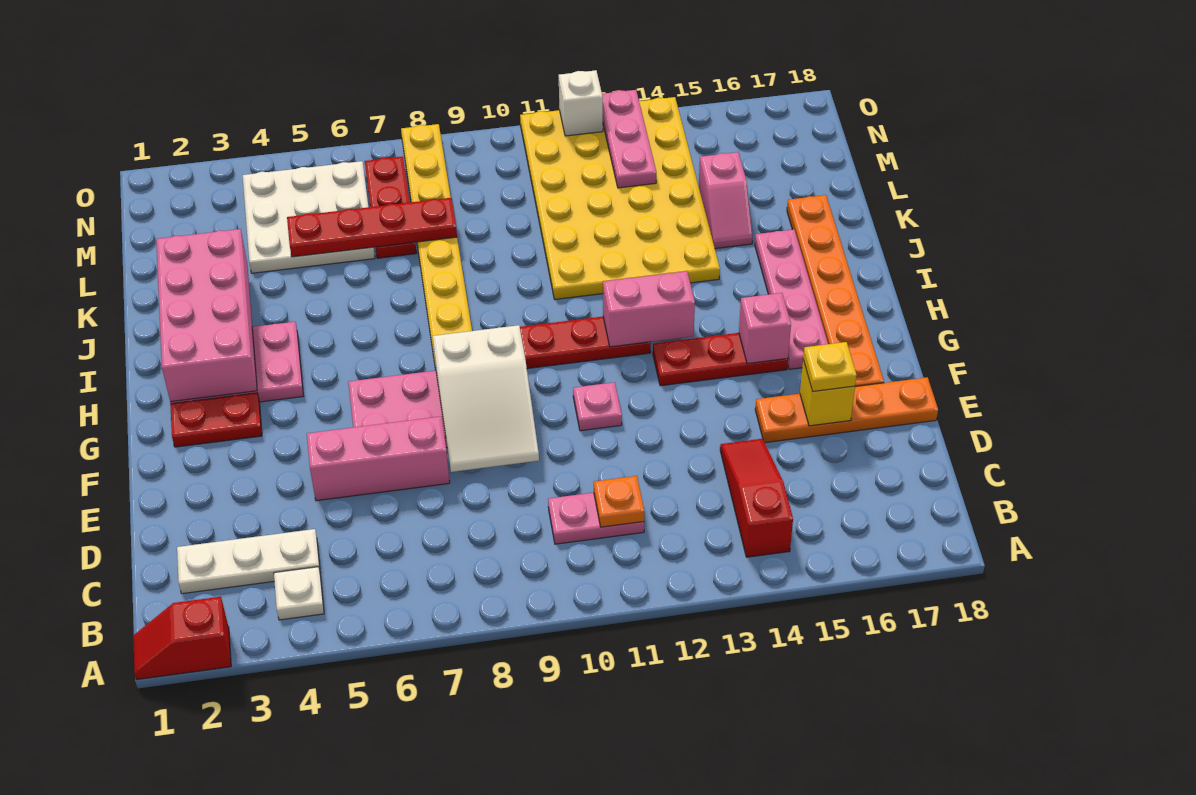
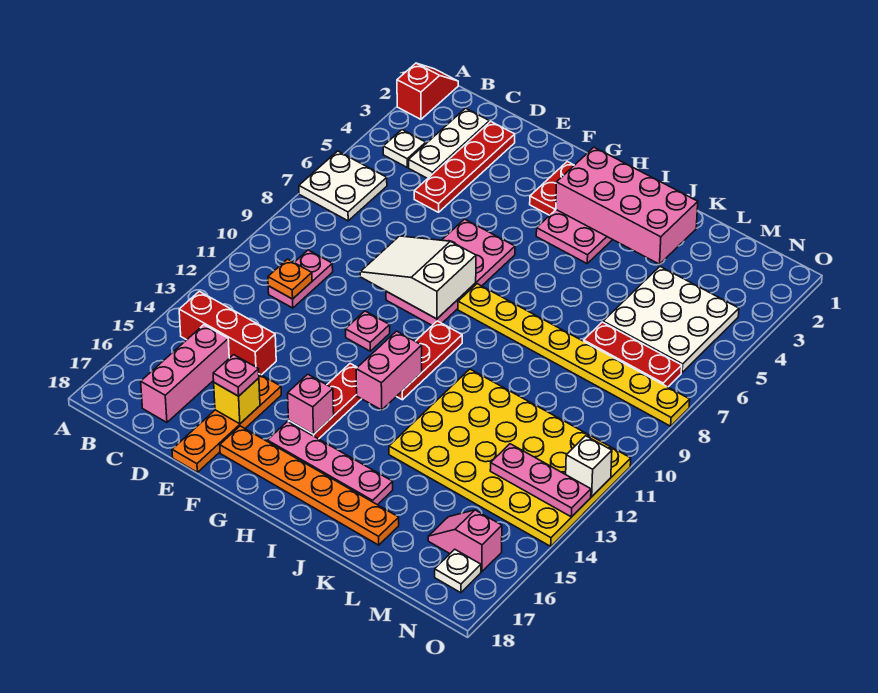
none -> white 2x2 plate [299,151,387,221]
red 1x3 slope [720,439,793,557] -> red 1x3 brick [179,291,276,375]
pink 1x3 brick [307,416,450,501] -> pink 1x3 brick moved to [141,325,229,422]
yellow 1x1 plate [803,342,857,391] -> pink 1x1 plate [213,355,259,396]
pink 1x2 slope [699,152,753,249] -> pink 1x2 slope moved to [428,510,502,572]
red 1x4 plate [287,198,457,257] -> red 1x4 plate moved to [414,122,515,212]
none -> white 1x1 plate [435,549,481,593]

